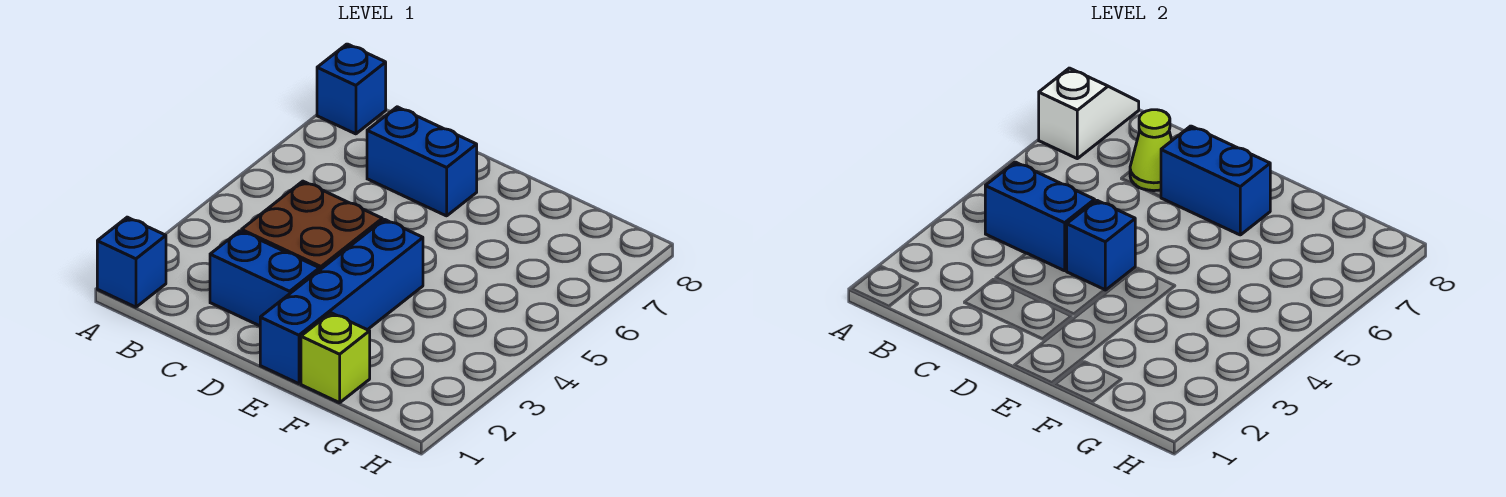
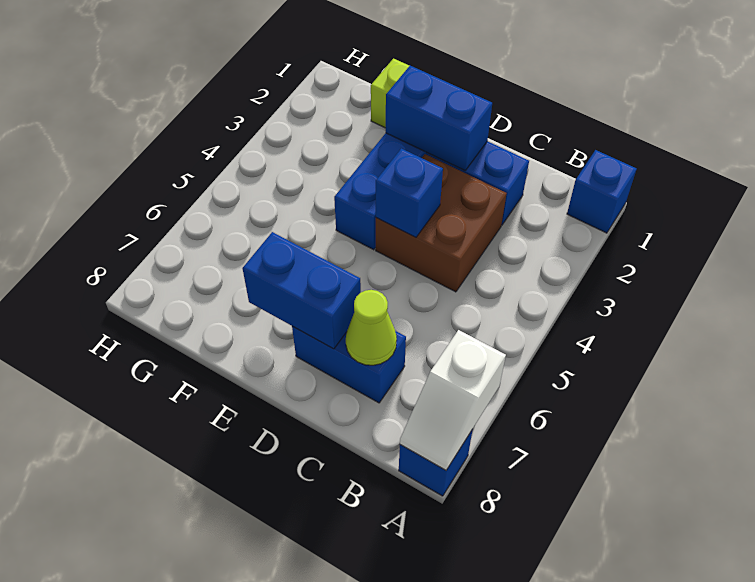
blue 1x2 brick [985,162,1095,271] -> blue 1x2 brick moved to [386,66,492,171]

